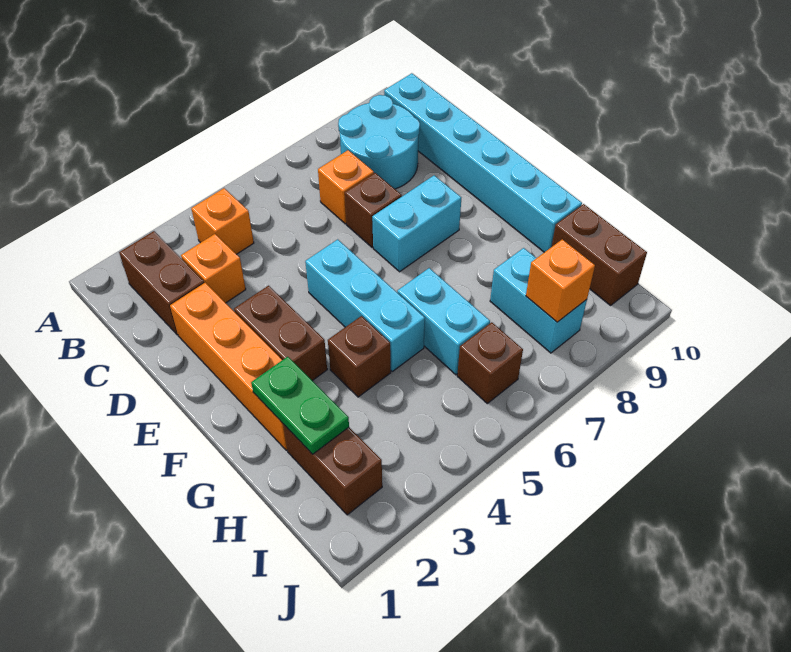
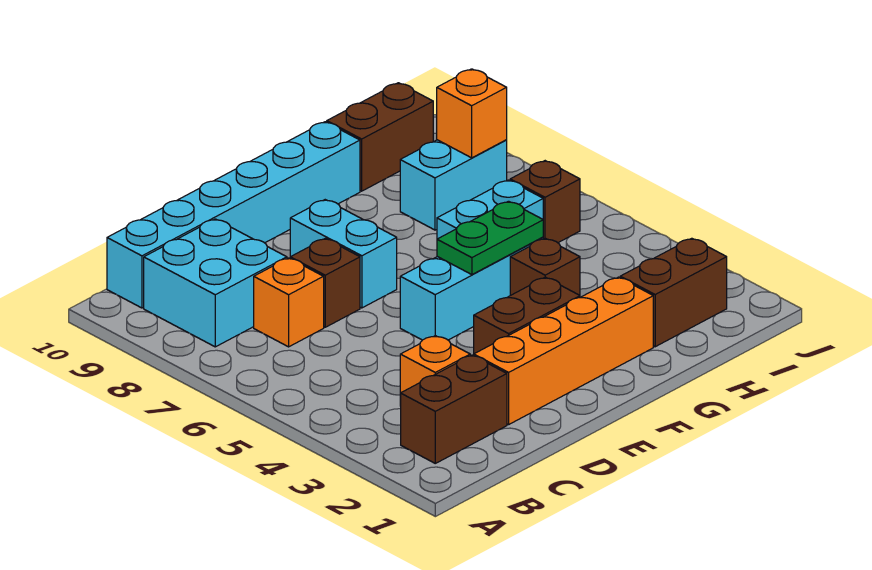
orange 1x1 brick [191,188,254,254] -> none
cyan 2x2 round brick [338,95,420,189] -> cyan 2x2 brick [144,219,287,347]
green 1x2 plate [251,357,349,454] -> green 1x2 plate moved to [437,201,543,275]

